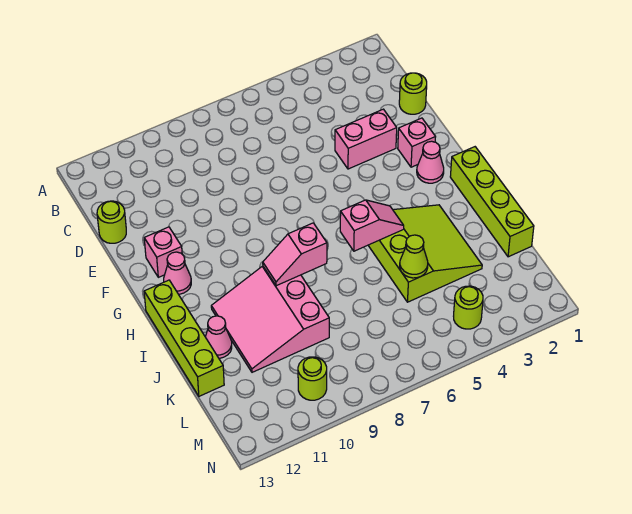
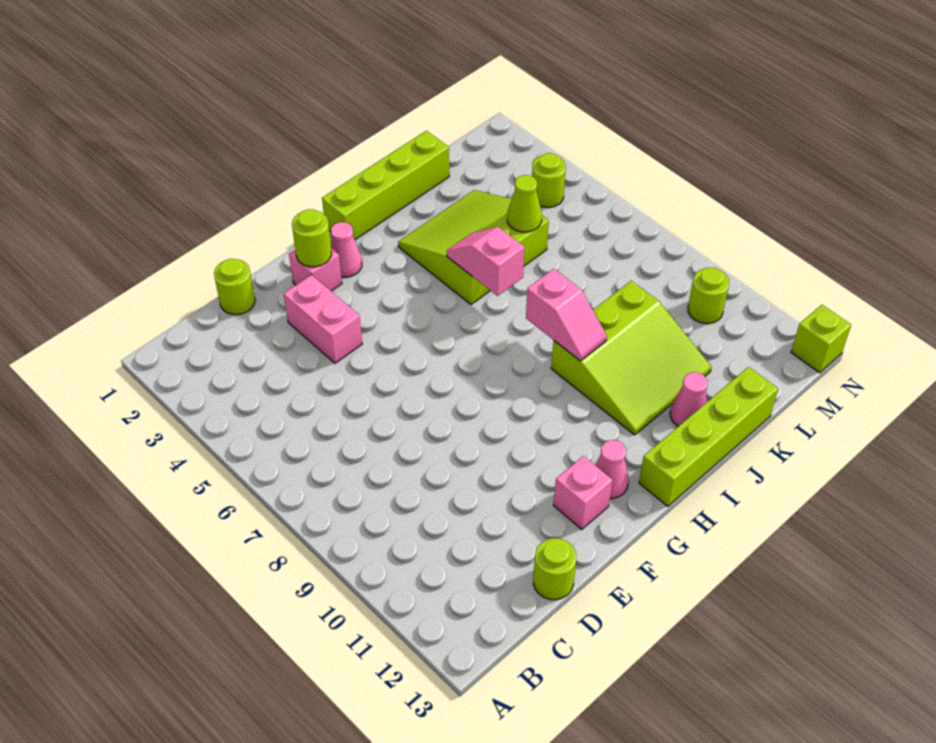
none -> lime 1x1 round brick [292,209,332,267]
pink 3x3 slope [211,266,329,372] -> lime 3x3 slope [551,281,711,435]
none -> lime 1x1 brick [791,305,851,373]

